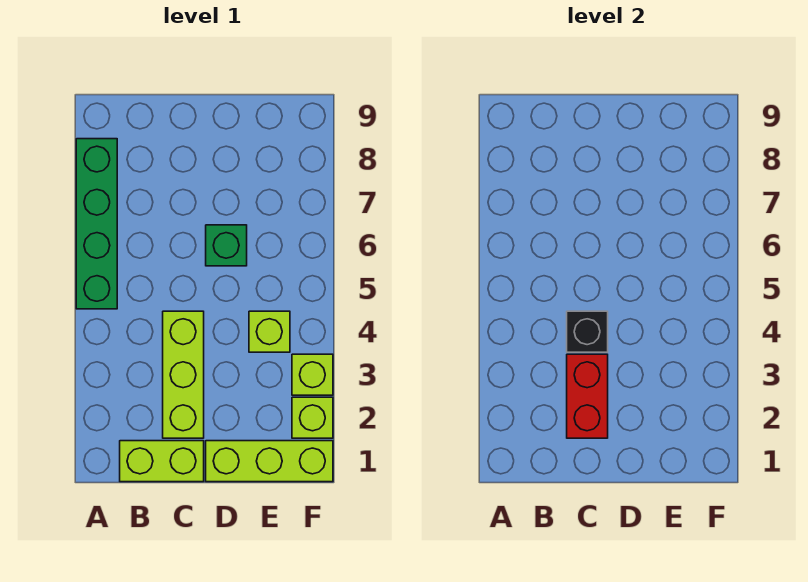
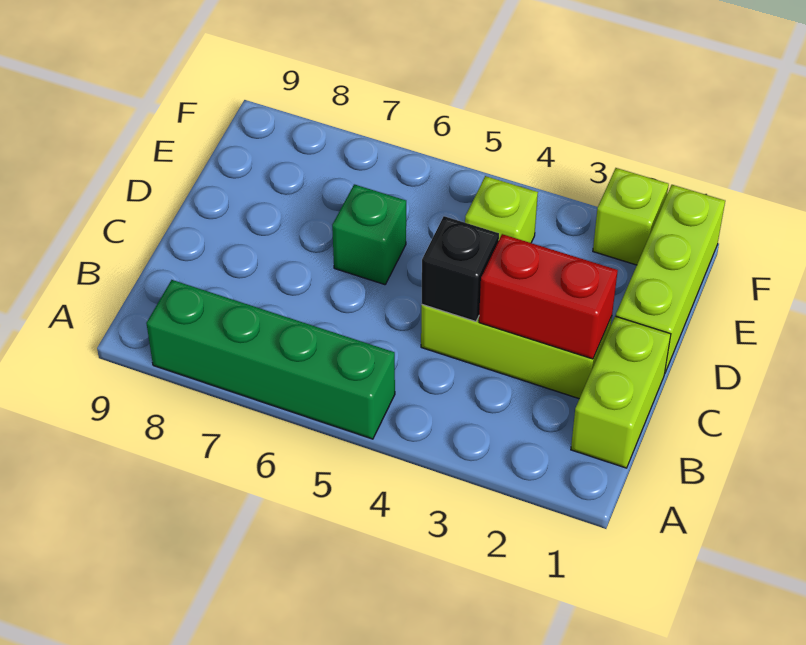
lime 1x1 brick [292,354,333,395] -> none

